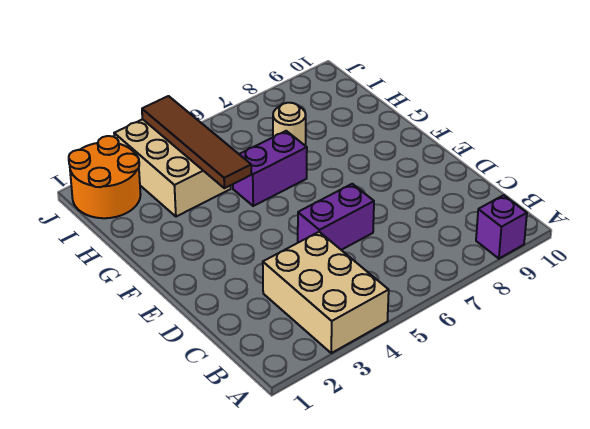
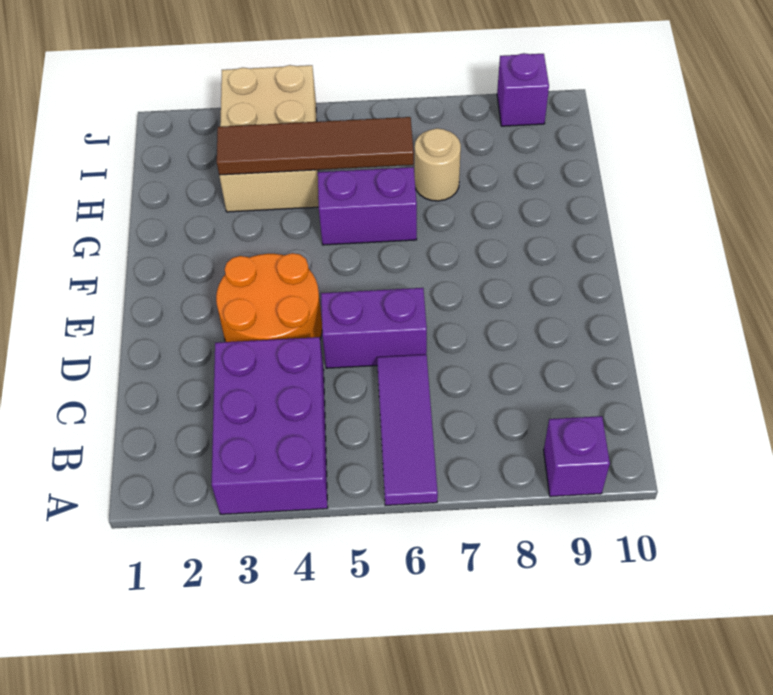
tan 2x3 brick [263,232,389,353] -> purple 2x3 brick [212,337,328,514]
none -> purple 1x3 tile [377,354,438,505]
brown 1x4 tile [142,96,251,188] -> brown 1x4 tile turned to [217,117,414,175]
orange 2x2 round brick [69,136,141,218] -> orange 2x2 round brick moved to [216,253,322,342]
none -> purple 1x1 brick [497,53,549,126]

